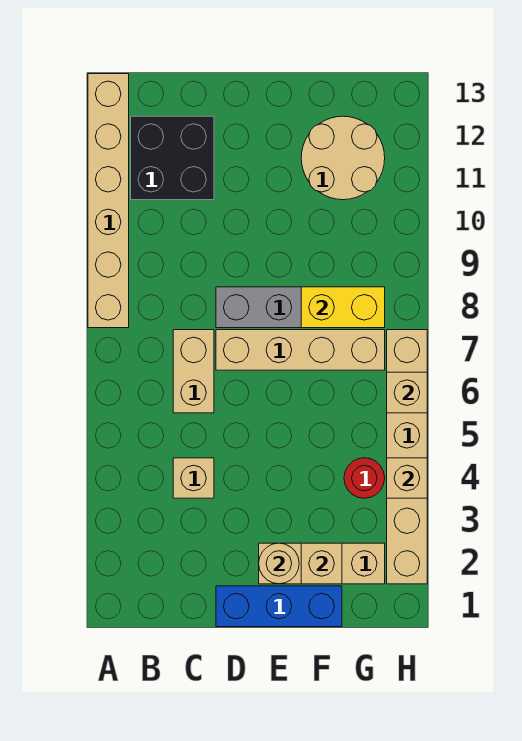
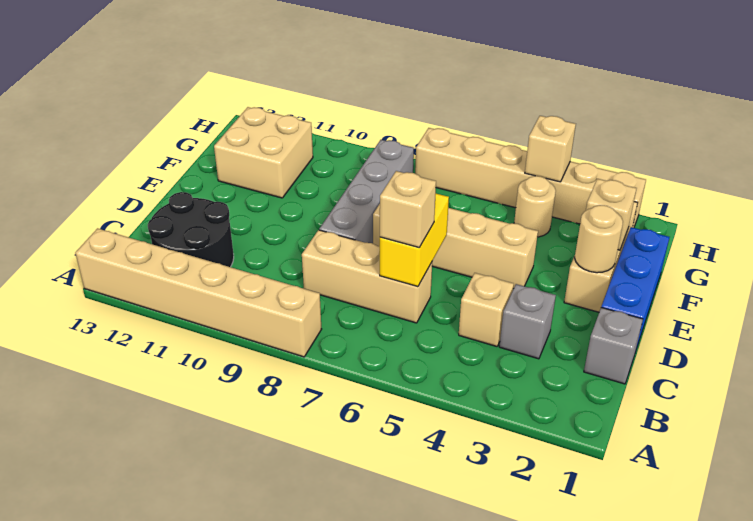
black 2x2 brick [131,116,214,200] -> black 2x2 round brick [148,192,234,267]
none -> grey 1x1 brick [584,308,643,384]
none -> grey 1x1 brick [499,284,556,359]
tan 1x2 brick [173,330,214,413] -> tan 1x3 brick [302,230,432,323]
tan 1x4 brick [216,330,385,370] -> tan 1x4 brick turned to [373,204,538,289]
yellow 1x2 brick [301,287,385,328] -> yellow 1x2 brick moved to [380,194,449,287]
tan 2x2 round brick [301,116,385,200] -> tan 2x2 brick [214,107,313,198]
red 1x1 round brick [344,458,385,498] -> tan 1x1 round brick [514,176,556,237]
tan 1x1 brick [387,372,427,413] -> tan 1x1 brick moved to [380,171,436,247]

